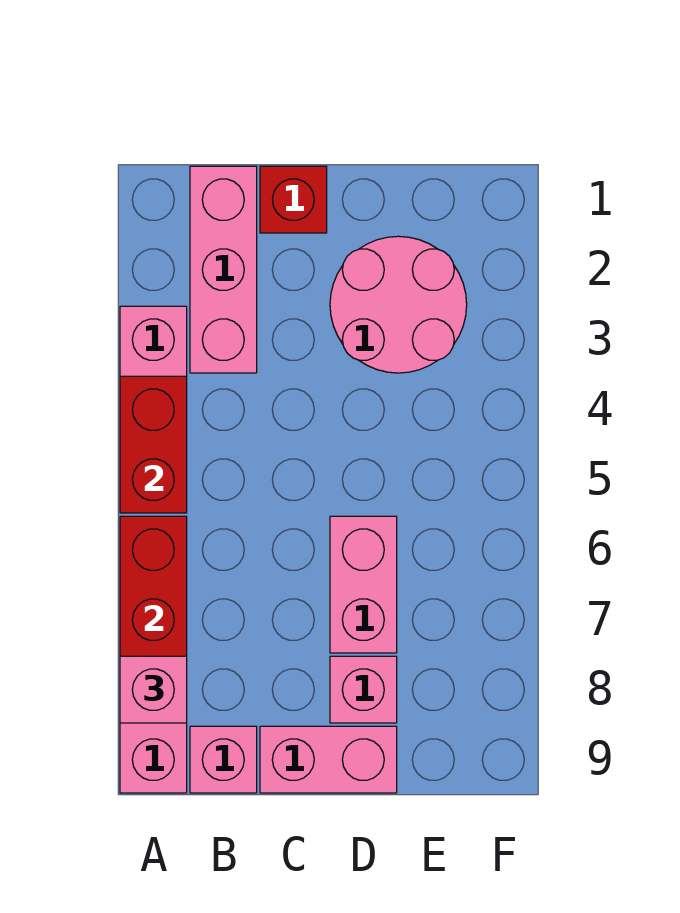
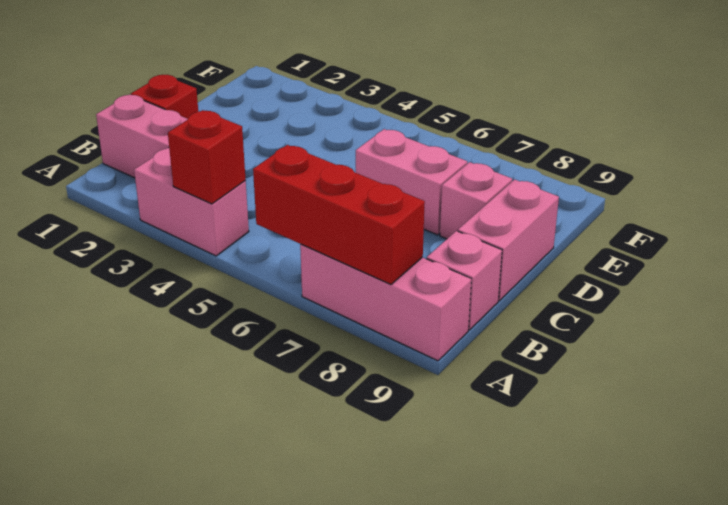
red 1x2 brick [120,376,187,513] -> red 1x1 brick [168,110,246,204]
pink 1x1 brick [120,656,187,723] -> none
pink 2x2 round brick [330,236,467,373] -> none

